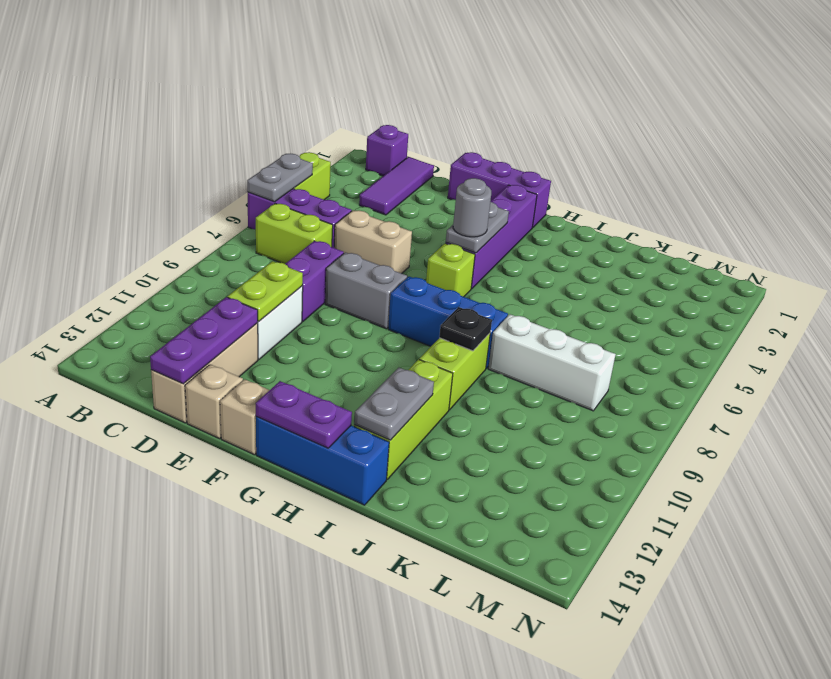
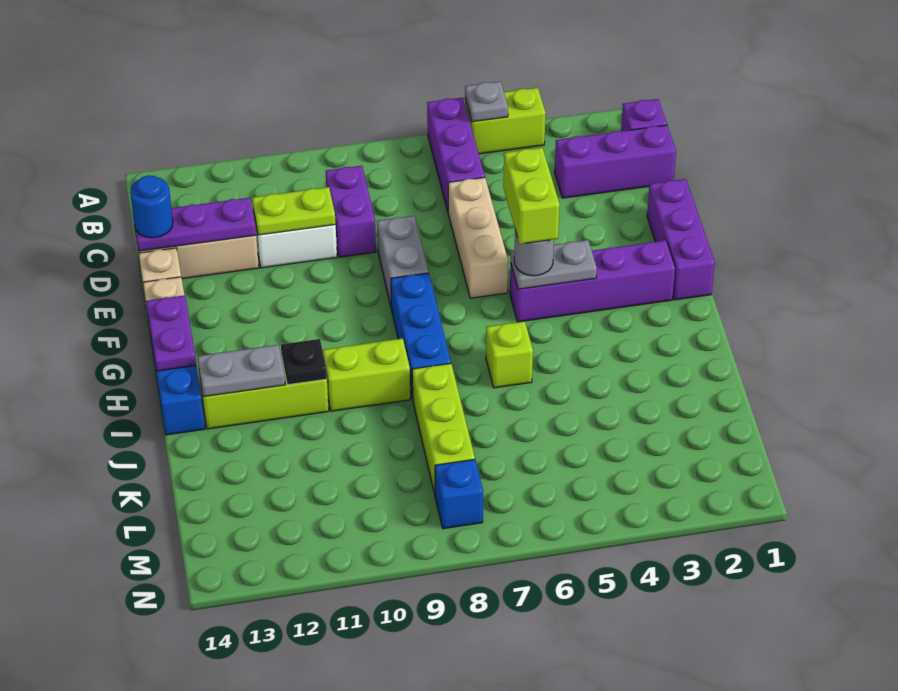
grey 1x2 plate [247,154,313,202] -> grey 1x1 plate [465,81,508,122]
lime 1x2 brick [256,204,333,264] -> lime 1x2 brick moved to [503,148,560,244]
purple 1x3 tile [359,157,434,215] -> purple 1x3 brick [555,125,676,198]
tan 1x2 brick [334,210,412,273] -> tan 1x3 brick [448,177,508,298]
purple 1x2 brick [286,241,344,322] -> purple 1x2 brick turned to [326,166,376,257]
none -> blue 1x1 round brick [130,176,173,238]
lime 1x1 brick [426,243,475,297] -> lime 1x1 brick moved to [486,321,533,388]
black 1x1 plate [439,307,492,351] -> black 1x1 plate moved to [281,339,327,385]
white 1x3 brick [488,314,616,411] -> lime 1x3 brick [412,363,475,494]
none -> blue 1x1 brick [435,459,483,529]

